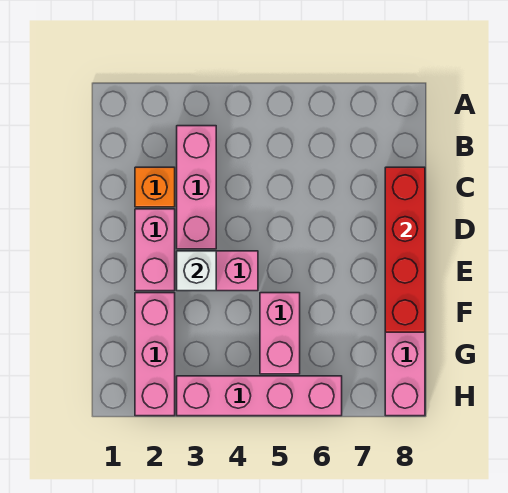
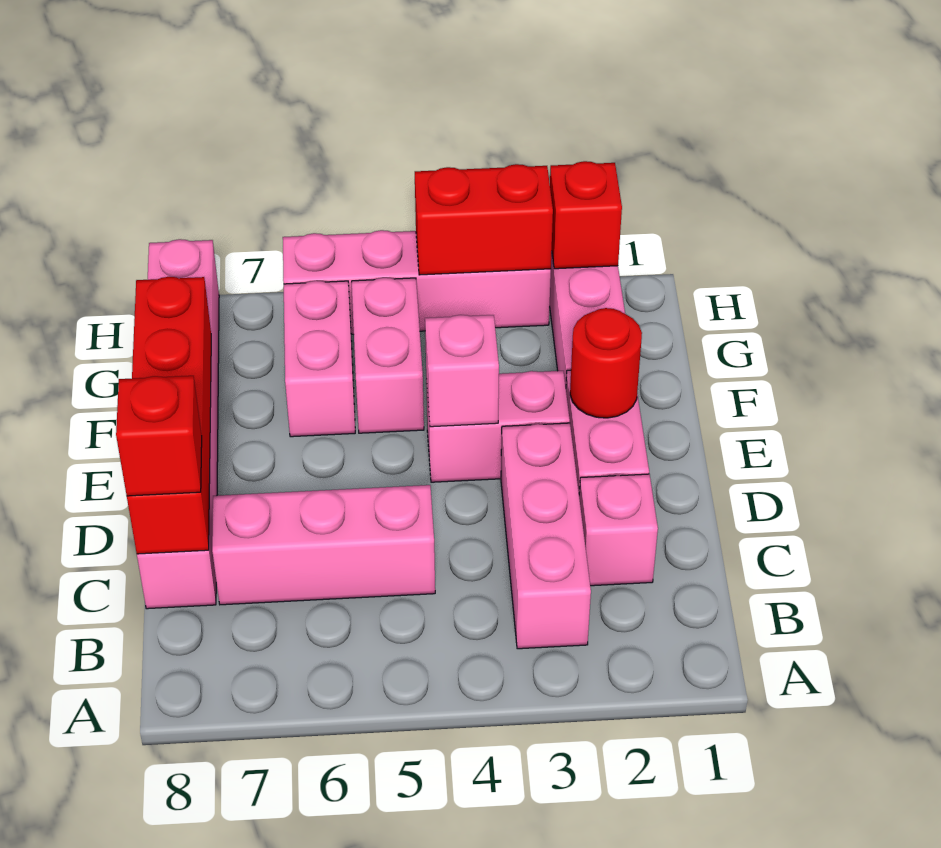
orange 1x1 brick [135,167,175,207] -> pink 1x1 brick [579,474,658,586]
none -> pink 1x3 brick [212,485,435,605]
none -> red 1x1 brick [116,376,202,496]
none -> red 1x1 round brick [570,308,642,418]
white 1x1 brick [177,251,216,291] -> none
none -> pink 1x1 brick [425,315,499,427]
none -> pink 1x2 brick [284,281,355,437]
none -> red 1x1 brick [550,161,622,269]
none -> red 1x2 brick [415,164,553,275]

